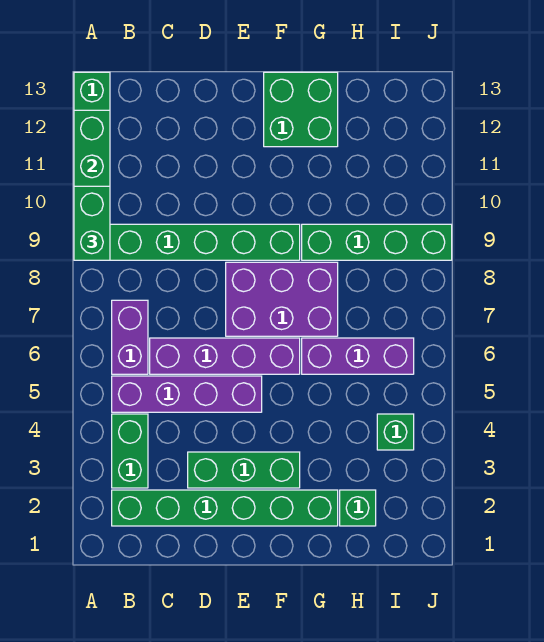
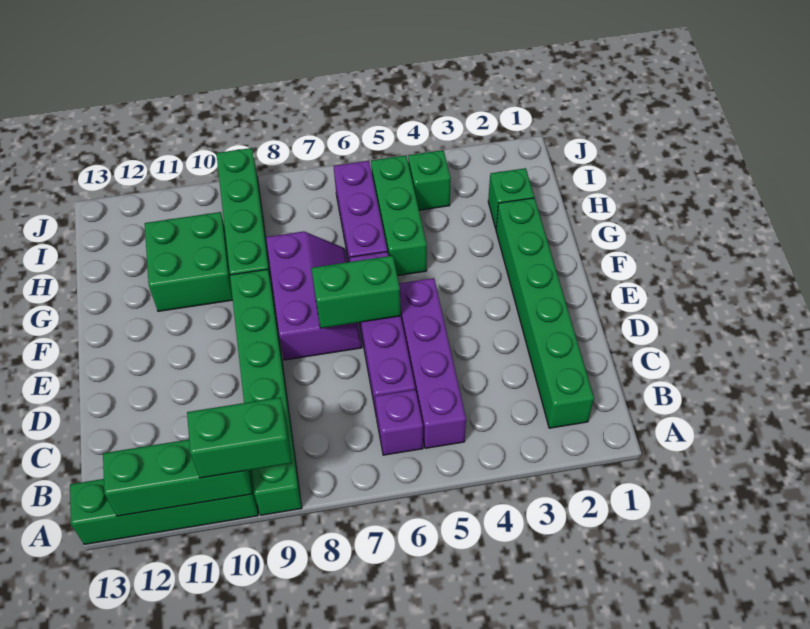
green 1x2 brick [112,414,148,488] -> green 1x2 brick moved to [311,256,401,328]
purple 1x2 brick [112,300,148,374] -> purple 1x1 brick [375,390,423,455]
green 1x3 brick [188,452,300,488] -> green 1x3 brick moved to [371,156,427,276]
purple 2x3 brick [226,262,338,336] -> purple 2x3 slope [266,231,362,360]
green 2x2 brick [264,72,338,147] -> green 2x2 brick moved to [145,212,233,311]

